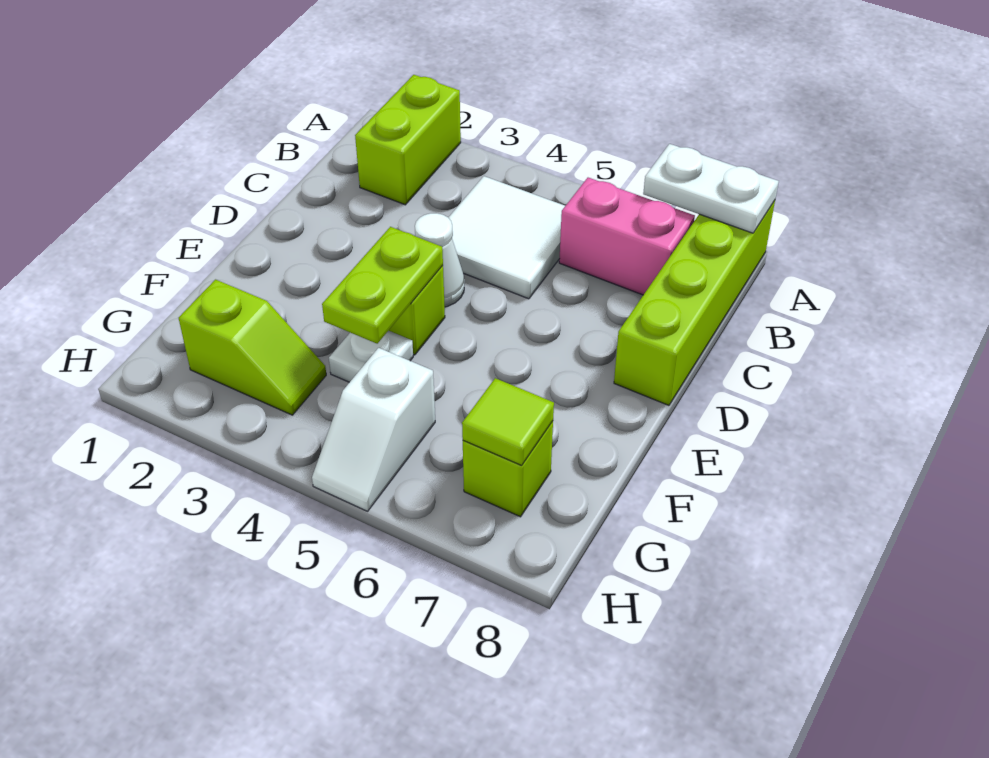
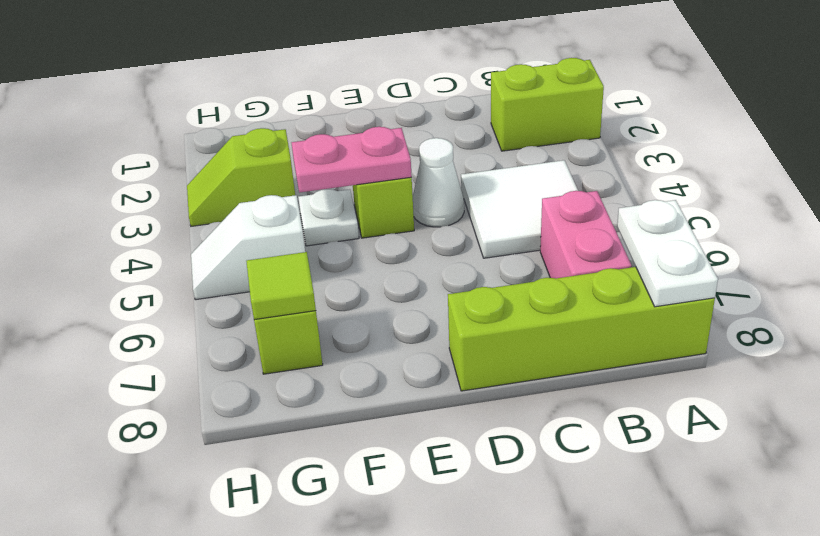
lime 1x2 plate [322,227,443,343] -> pink 1x2 plate [292,127,412,193]
lime 1x2 slope [179,279,326,415] -> lime 1x2 slope turned to [187,128,295,226]

